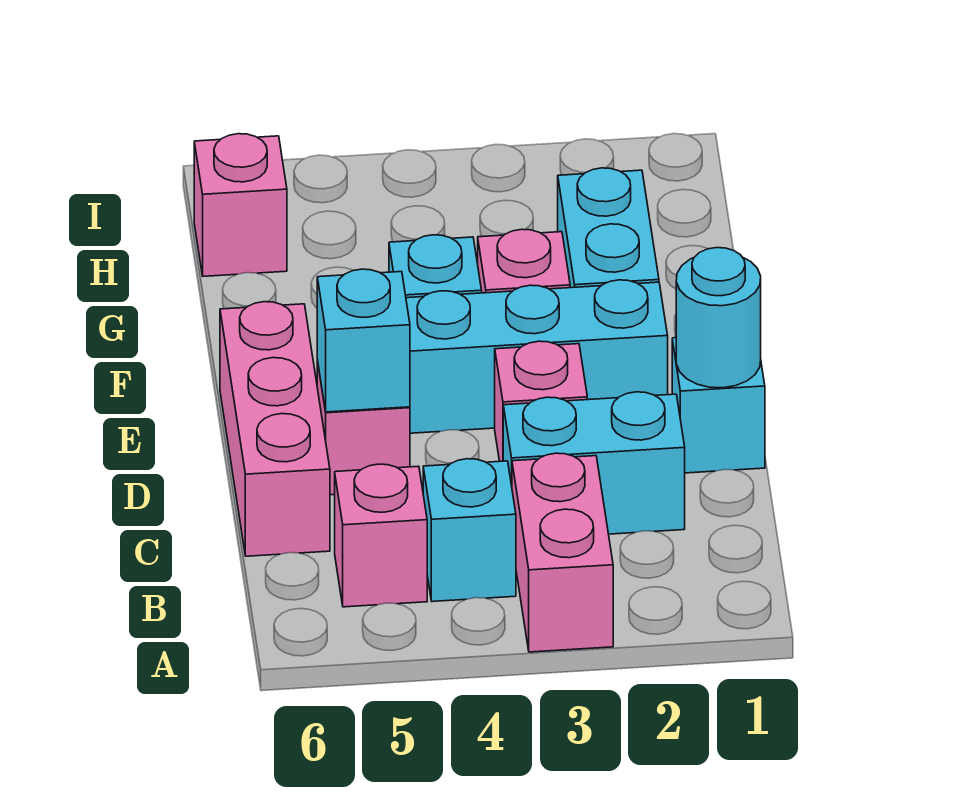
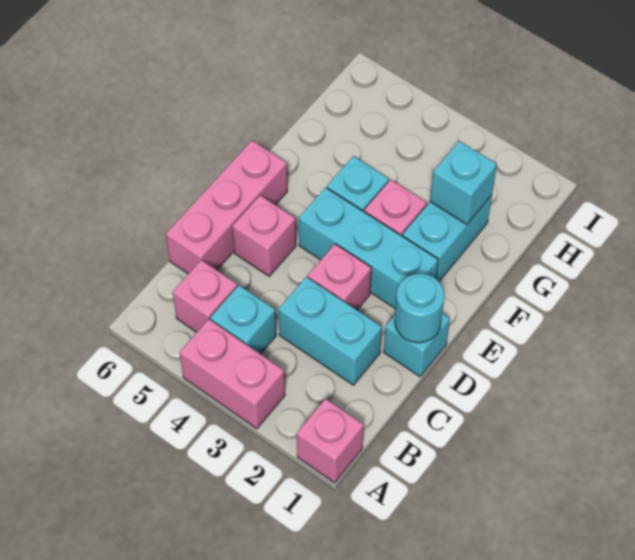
pink 1x2 brick [512,453,613,652] -> pink 1x2 brick turned to [180,319,285,429]
cyan 1x1 brick [317,269,410,412] -> cyan 1x1 brick moved to [430,141,497,224]
pink 1x1 brick [194,134,287,276] -> pink 1x1 brick moved to [297,399,364,483]

